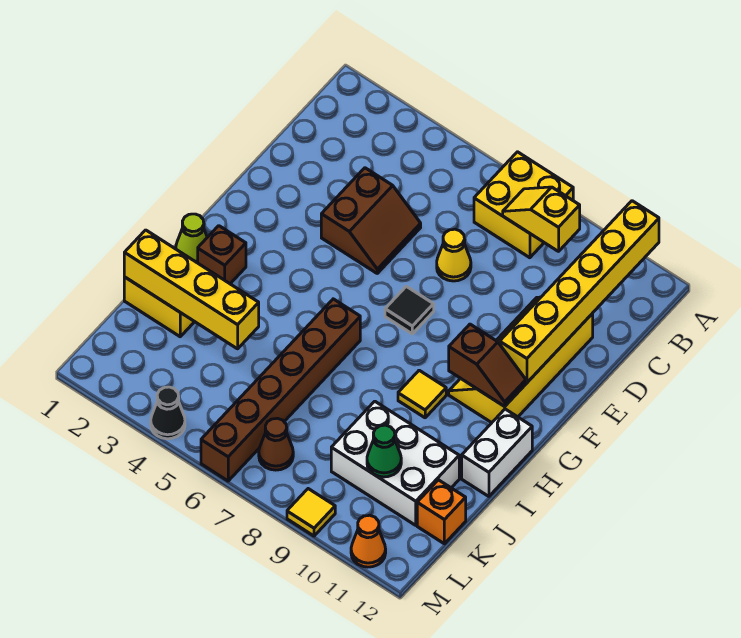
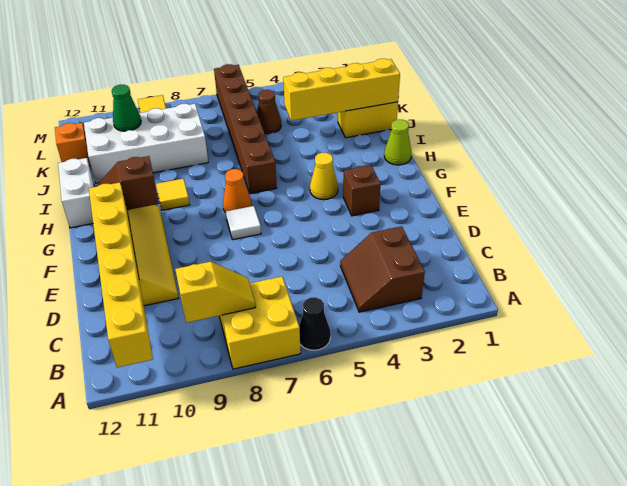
brown 2x2 slope [321,168,421,273] -> brown 2x2 slope moved to [340,226,425,312]
yellow 1x1 cone [437,229,471,281] -> yellow 1x1 cone moved to [310,153,338,200]
black 1x1 tile [385,286,434,334] -> white 1x1 tile [226,206,261,240]
brown 1x1 brick [198,226,246,284] -> brown 1x1 brick moved to [343,165,381,216]
white 2x3 brick [331,401,459,525] -> white 2x4 brick [84,104,208,183]
brown 1x1 cone [259,418,293,470] -> brown 1x1 cone moved to [257,90,281,134]
black 1x1 cone [151,387,185,439] -> black 1x1 cone moved to [299,297,331,350]
orange 1x1 cone [351,515,386,567] -> orange 1x1 cone moved to [223,169,252,213]

